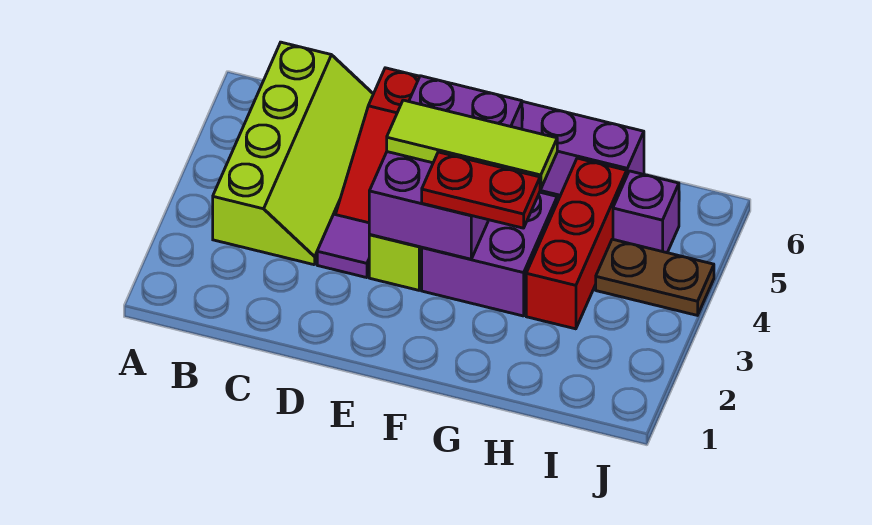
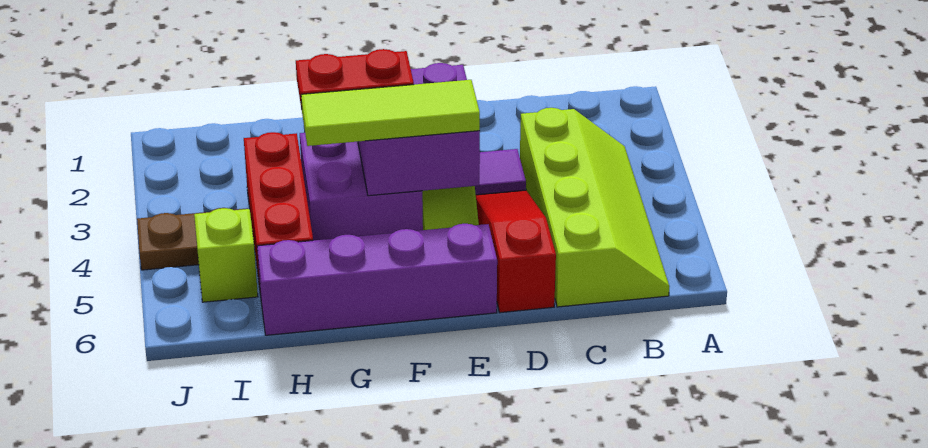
lime 2x4 slope [213,42,373,265] -> lime 2x4 slope turned to [520,108,670,307]
purple 2x3 brick [369,76,522,259] -> purple 2x2 brick [358,63,480,196]
purple 1x1 brick [613,171,679,253] -> lime 1x1 brick [194,208,258,302]

